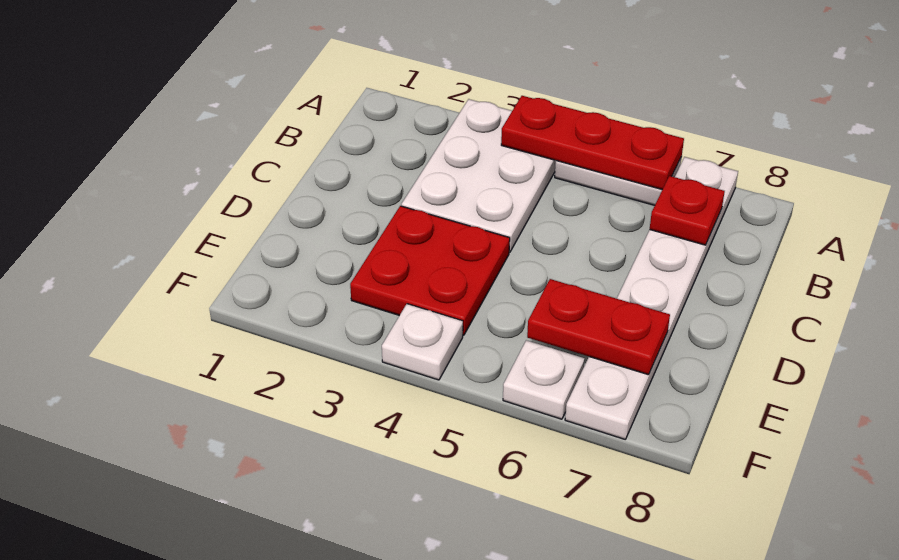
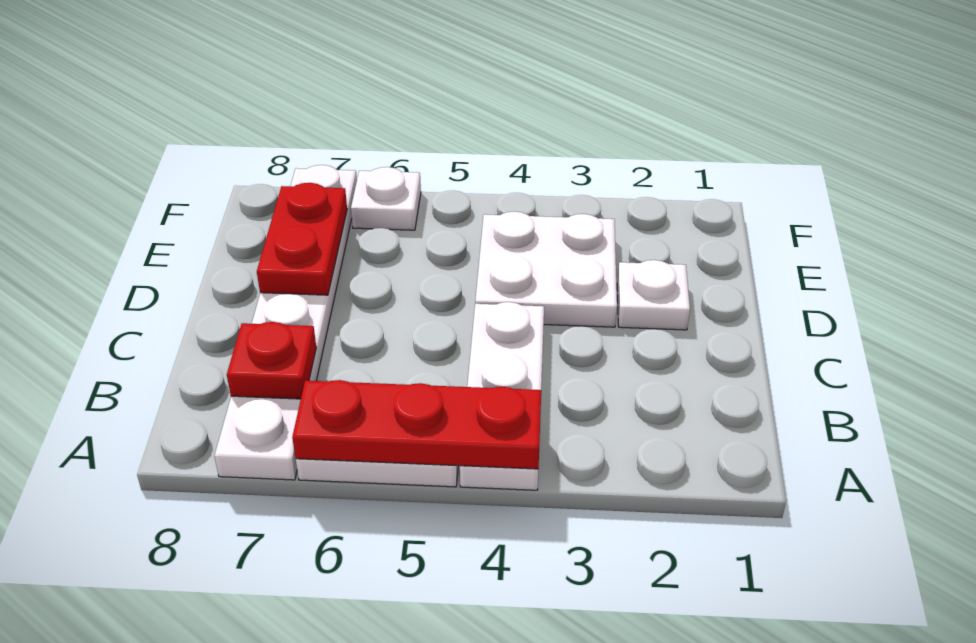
white 2x3 plate [401,99,556,252] -> white 1x3 plate [460,302,544,490]
red 2x2 plate [350,206,510,335] -> white 2x2 plate [475,212,617,327]
red 1x2 plate [527,279,670,375] -> red 1x2 plate turned to [257,183,347,295]
white 1x1 plate [382,304,463,380] -> white 1x1 plate moved to [617,260,690,330]

